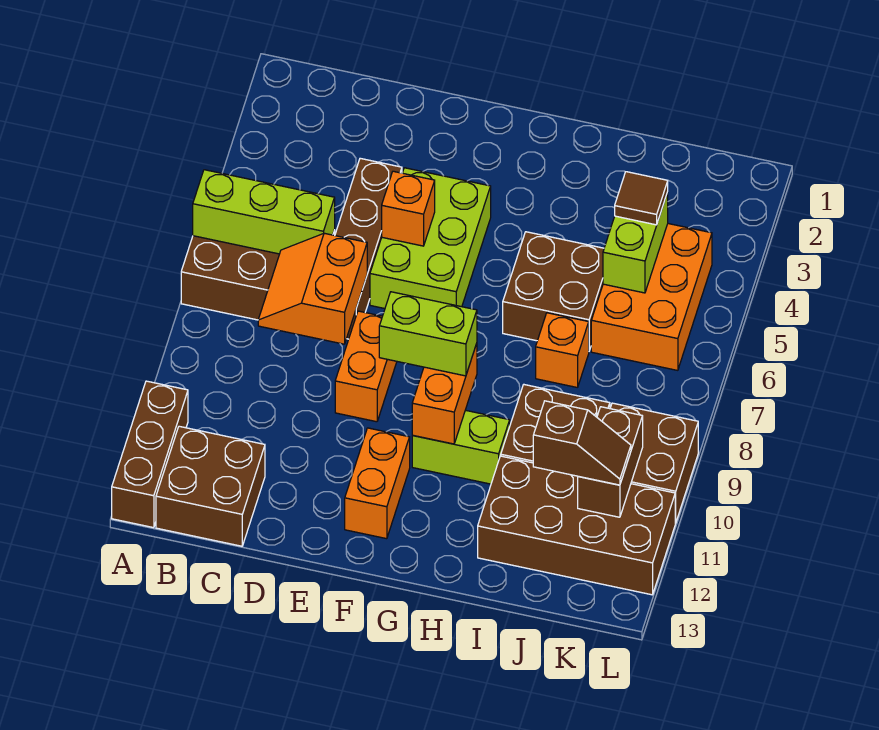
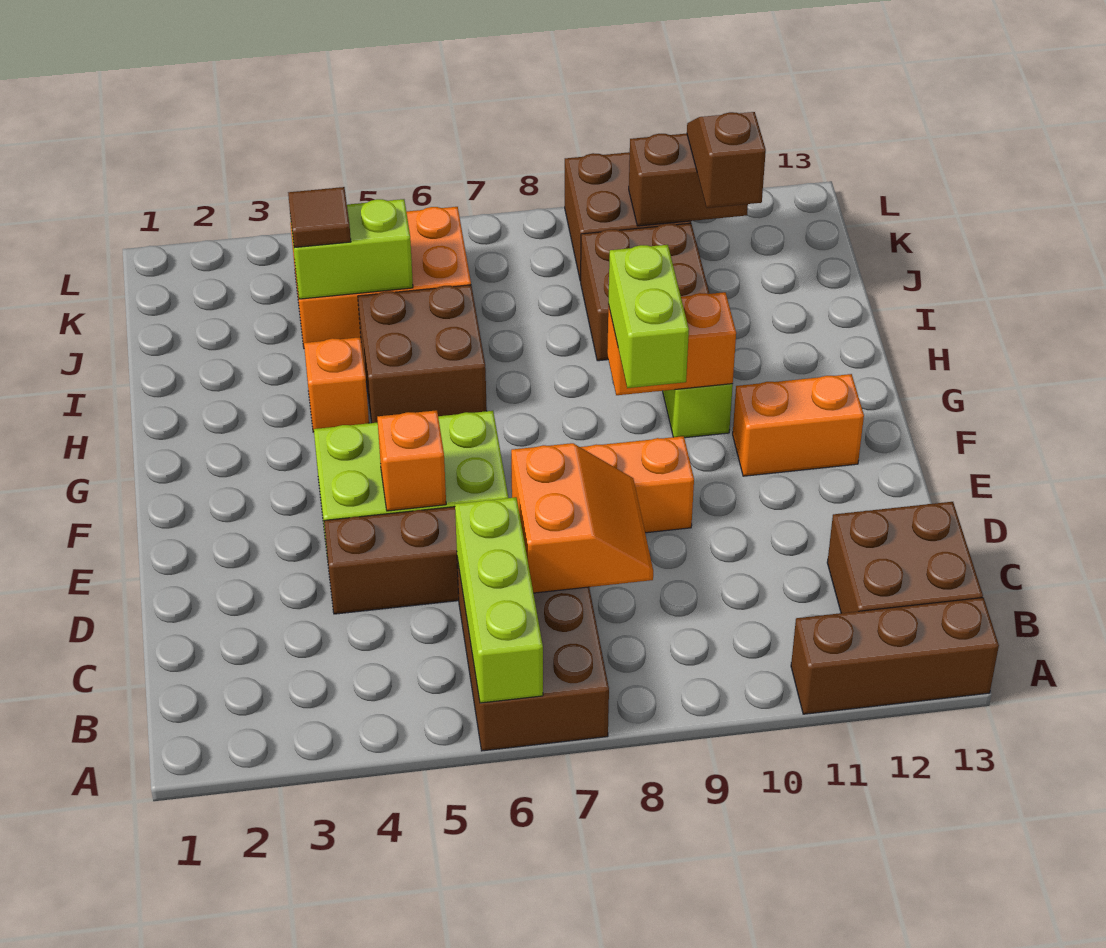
orange 2x2 slope [258,233,367,344] -> orange 2x2 slope turned to [511,443,653,593]
orange 1x1 brick [536,313,589,388] -> orange 1x1 brick moved to [304,337,369,432]
brown 2x4 brick [478,456,675,595] -> none

